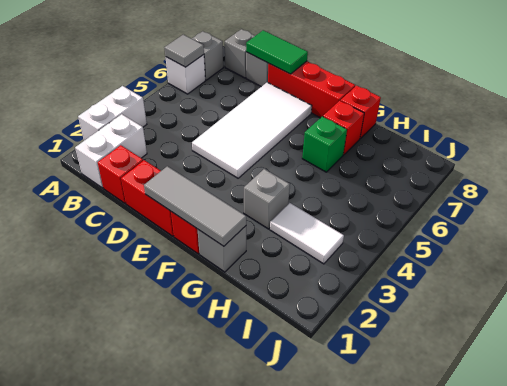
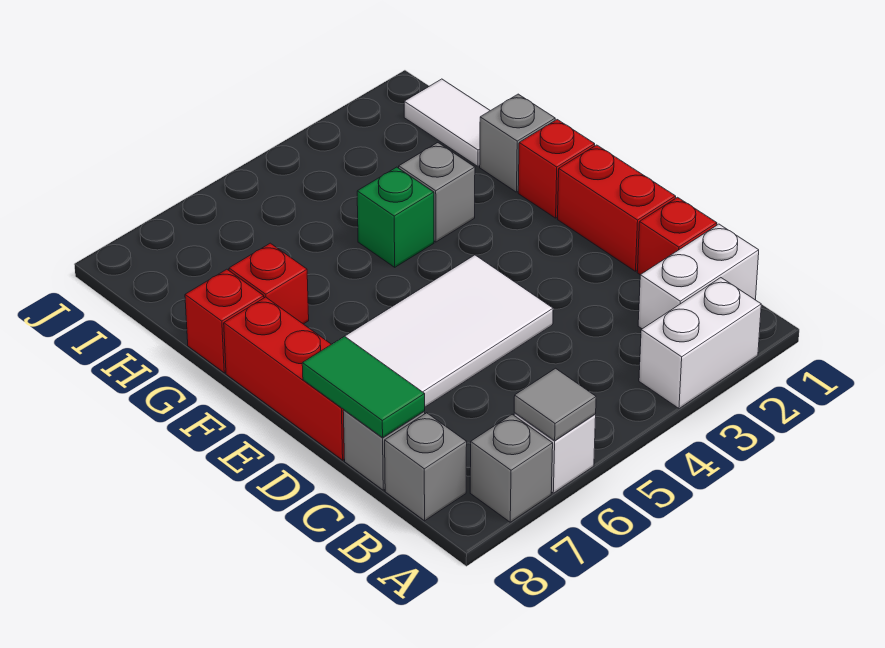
grey 1x3 tile [144,166,246,246] -> none
green 1x1 brick [302,116,347,172] -> green 1x1 brick moved to [357,167,434,267]
white 1x2 tile [270,203,344,264] -> white 1x2 tile moved to [404,79,490,166]

